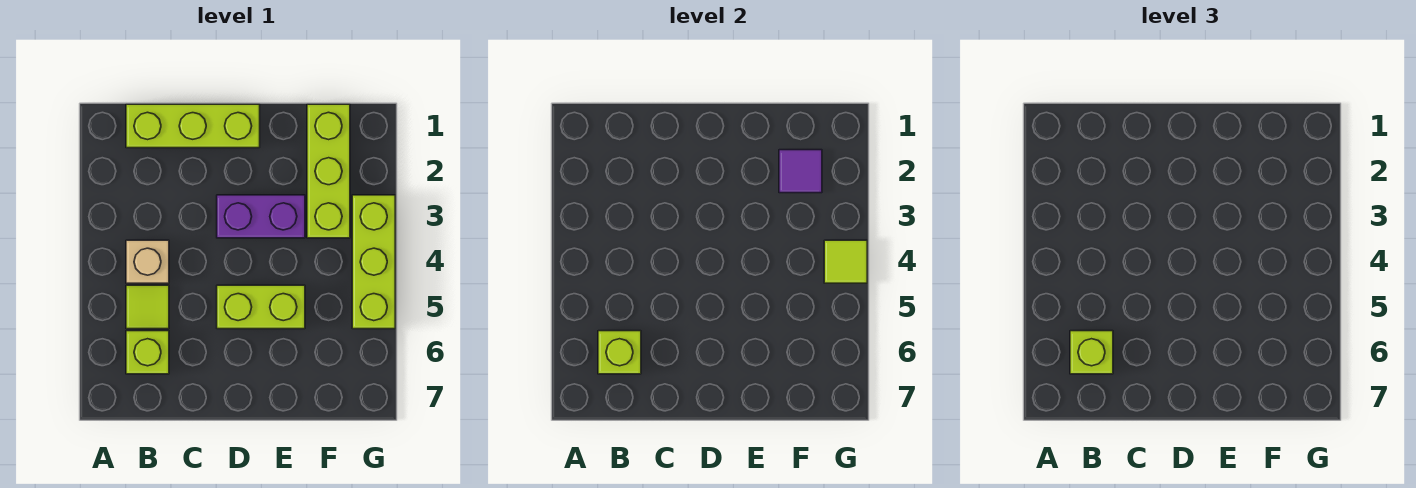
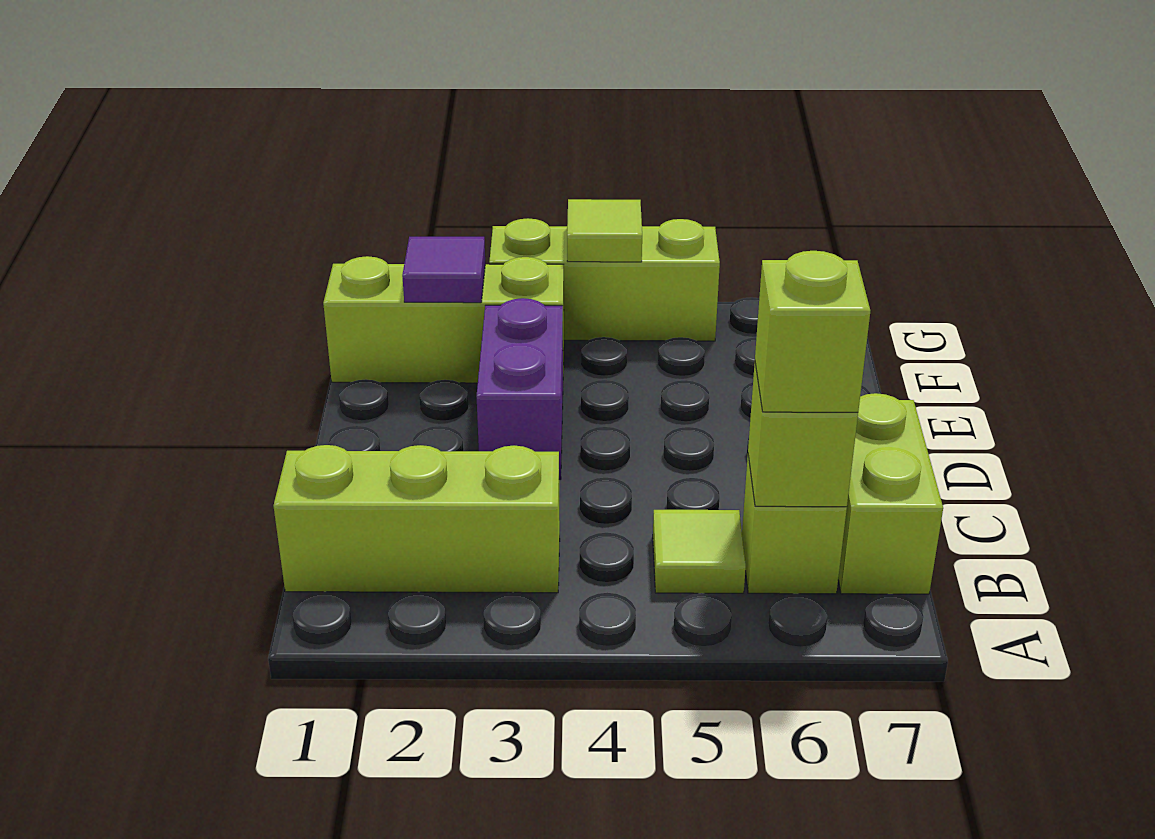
lime 1x3 brick [126,104,260,148] -> lime 1x3 brick turned to [274,445,560,593]
tan 1x1 brick [126,240,169,283] -> none
lime 1x2 brick [217,285,305,329] -> lime 1x2 brick moved to [838,393,943,594]

